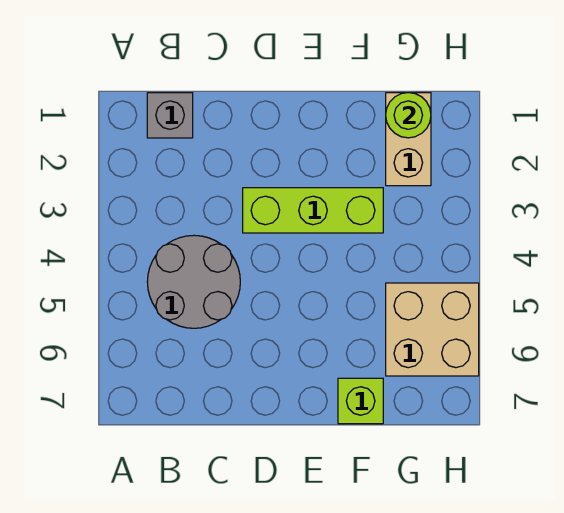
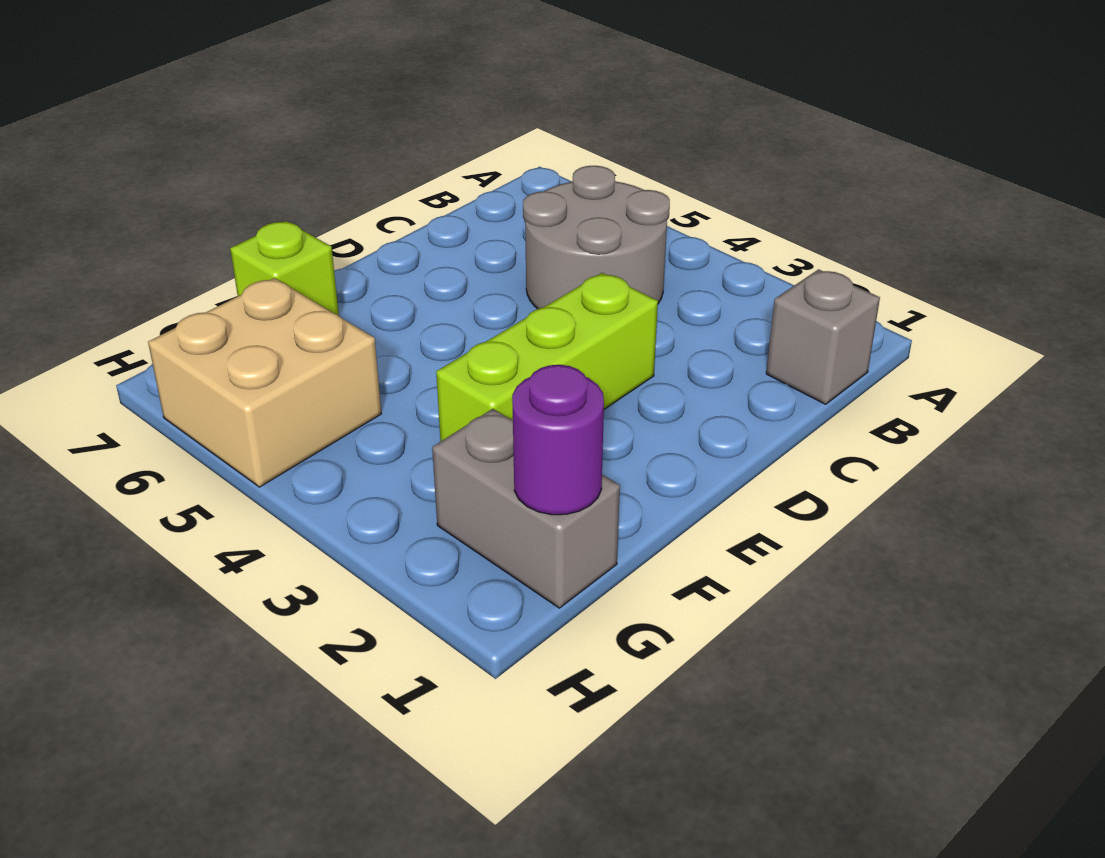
tan 1x2 brick [386,93,431,186] -> grey 1x2 brick [432,409,620,608]
lime 1x1 round brick [386,93,431,138] -> purple 1x1 round brick [512,365,604,515]

